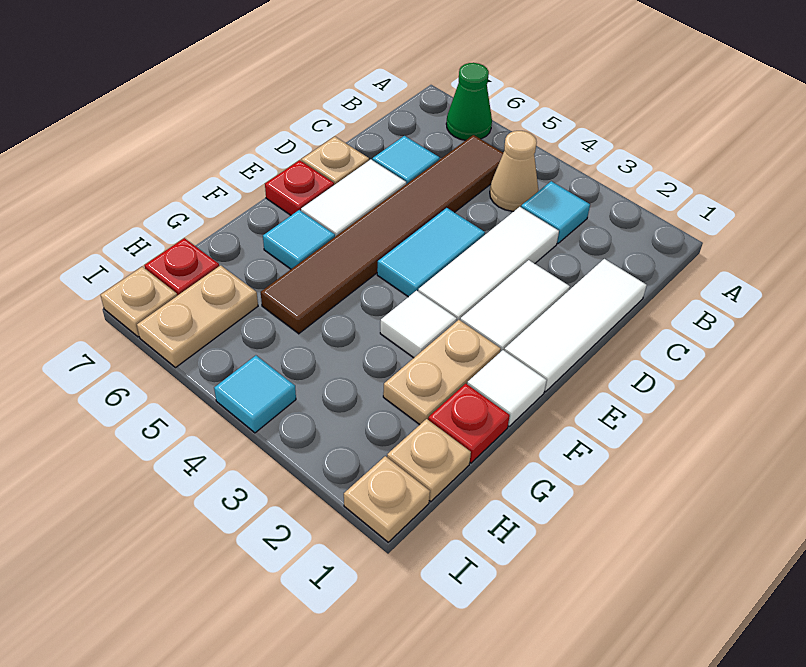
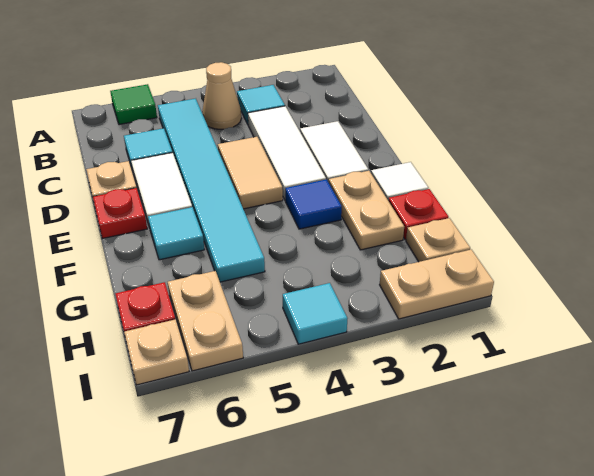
green 1x1 cone [446,63,492,140] -> green 1x1 tile [110,84,157,125]
brown 1x6 tile [261,135,503,334] -> cyan 1x6 tile [158,99,265,282]
white 1x3 tile [504,259,647,392] -> none
cyan 1x2 tile [377,208,485,297] -> tan 1x2 tile [218,137,283,209]
white 1x1 tile [380,291,457,358] -> blue 1x1 tile [285,179,342,229]
tan 1x1 plate [344,456,430,542] -> tan 1x2 plate [380,250,494,319]

